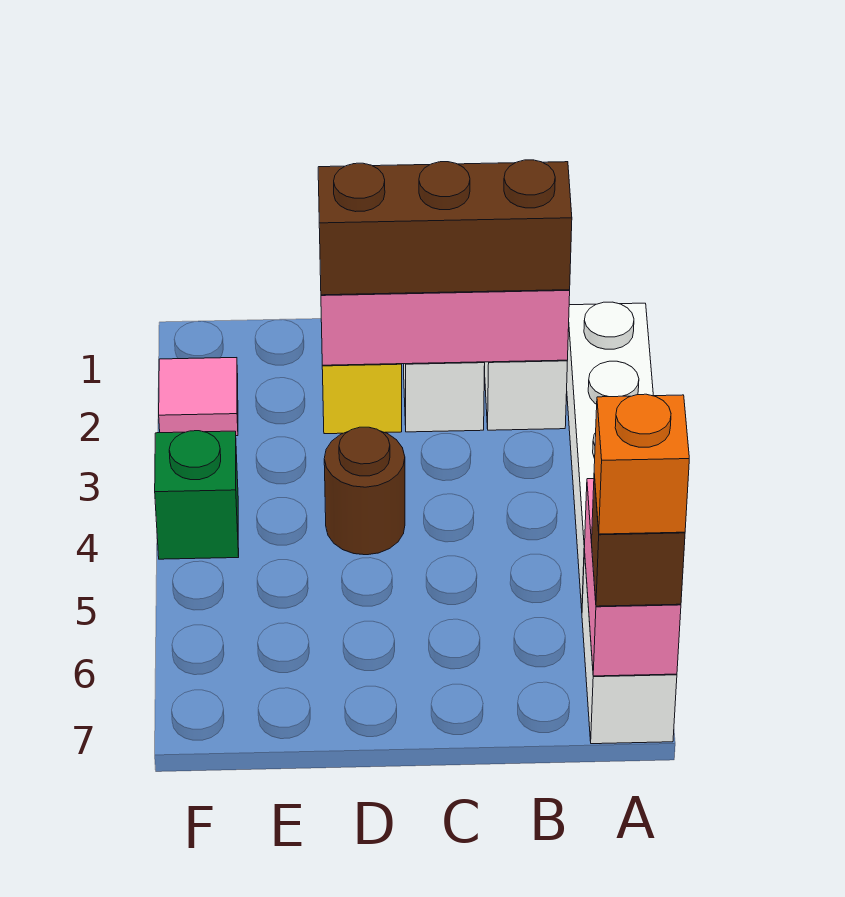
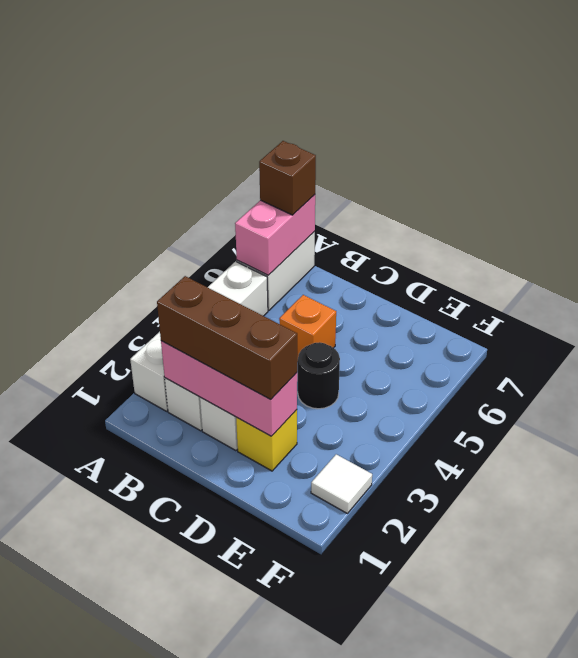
orange 1x1 brick [594,394,689,534] -> orange 1x1 brick moved to [279,295,336,362]
brown 1x1 round brick [324,427,405,555] -> black 1x1 round brick [298,342,340,409]
pink 1x1 tile [159,358,238,436] -> white 1x1 tile [311,454,372,513]
green 1x1 brick [155,431,239,559] -> none

